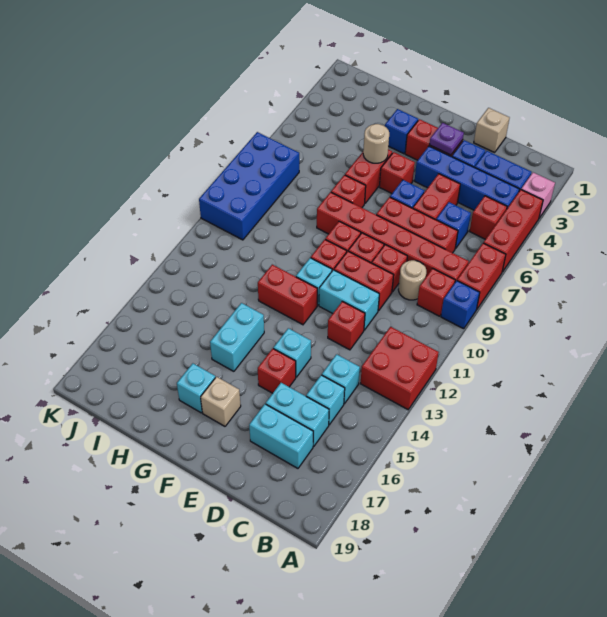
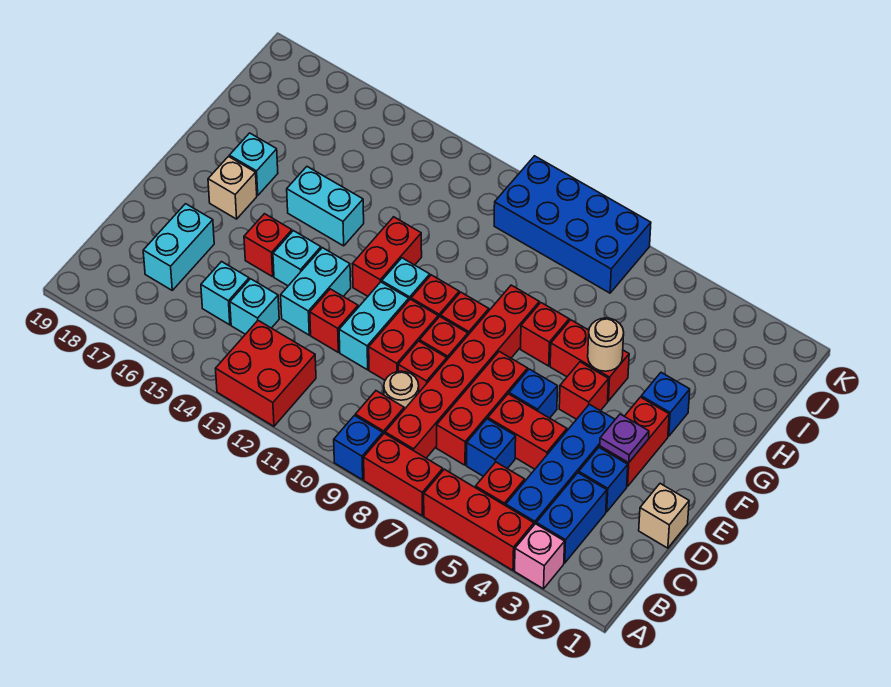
cyan 1x2 brick [266,383,329,447] -> cyan 1x2 brick moved to [281,248,351,335]

